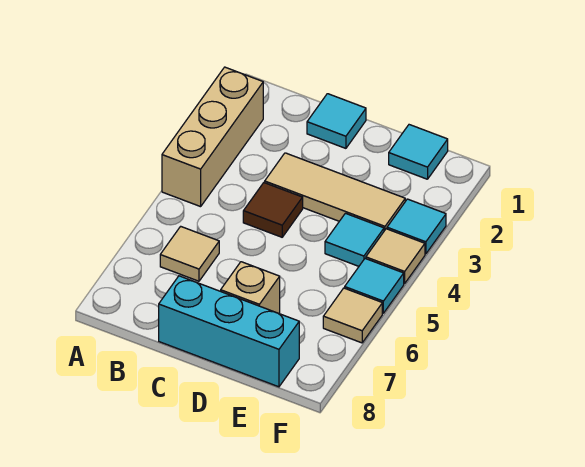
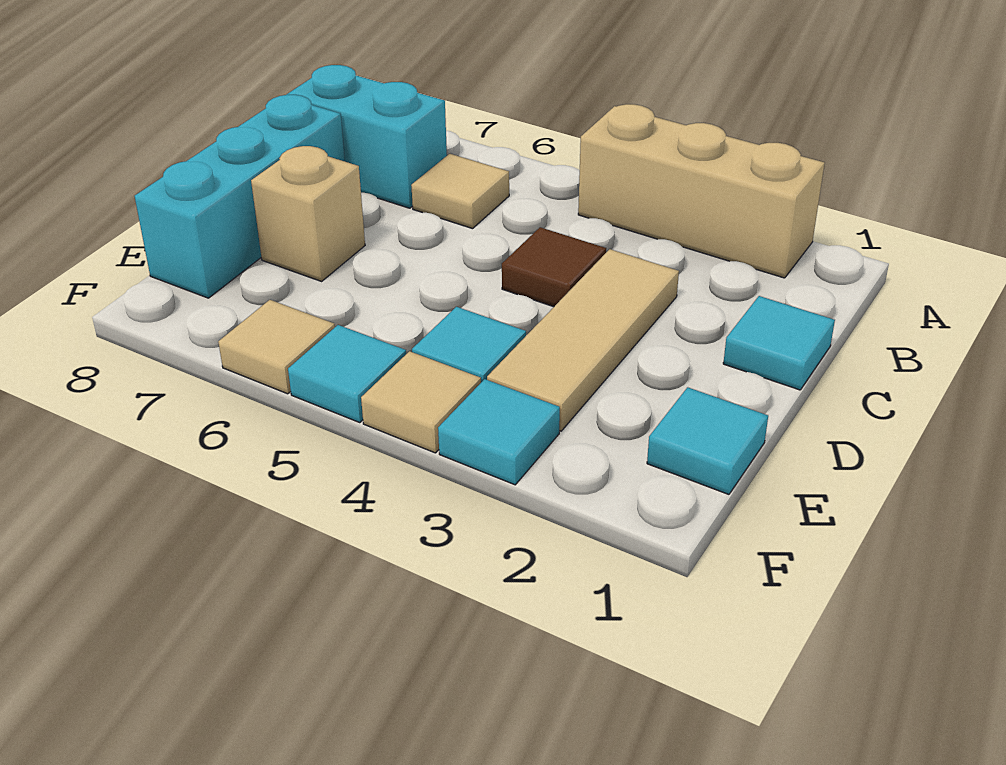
none -> cyan 1x2 brick [287,65,447,208]

